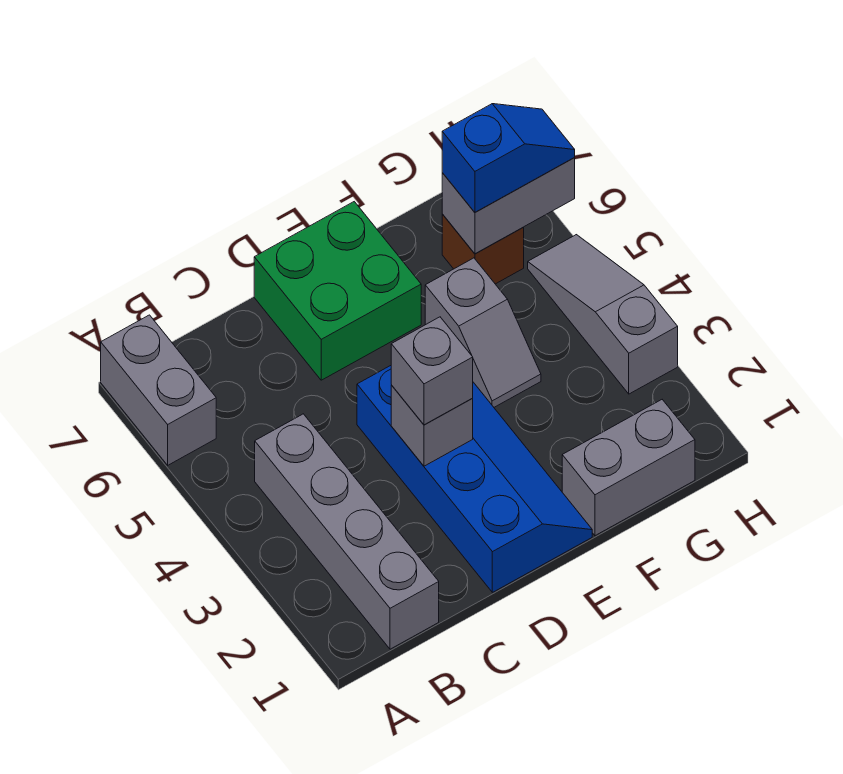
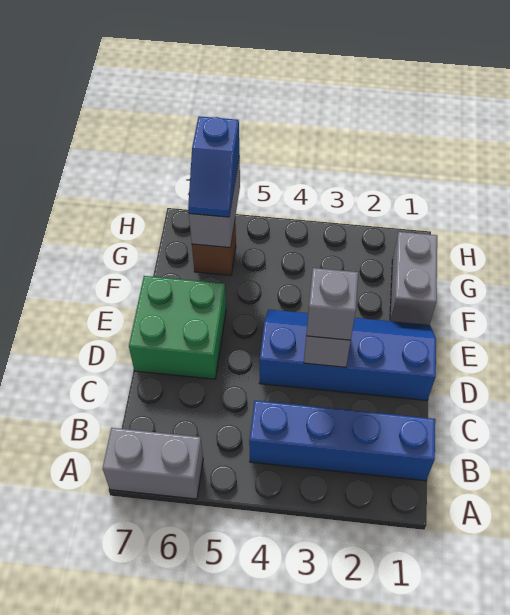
grey 1x4 brick [255,414,439,649] -> blue 1x4 brick [249,401,435,481]
grey 1x2 slope [425,258,541,407] -> none
blue 1x2 slope [442,104,575,212] -> blue 1x2 slope turned to [188,116,239,217]
grey 1x3 slope [528,235,678,394] -> none

